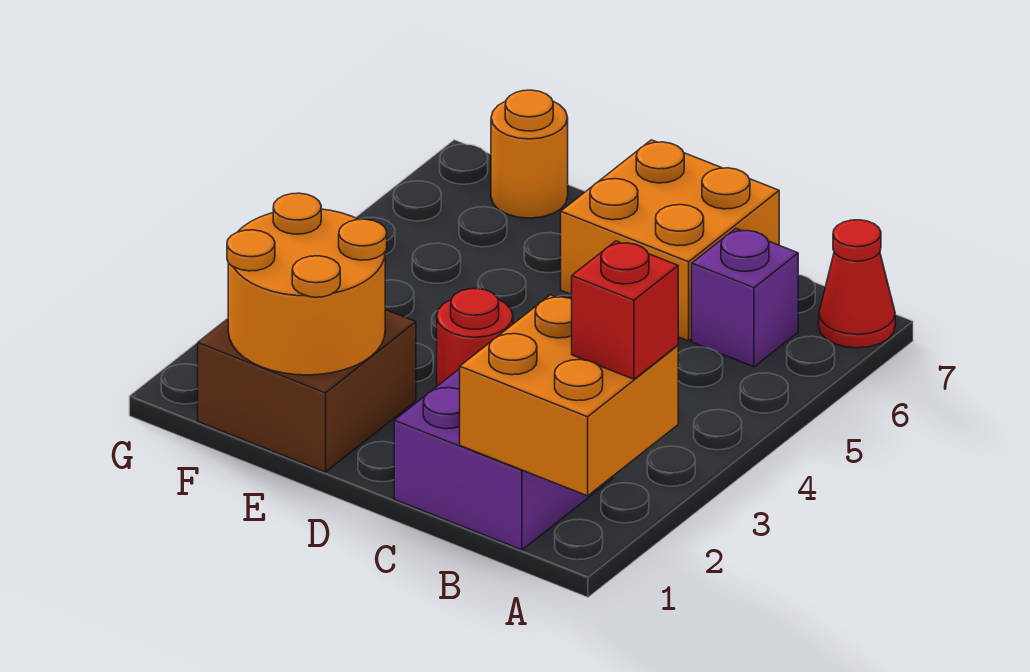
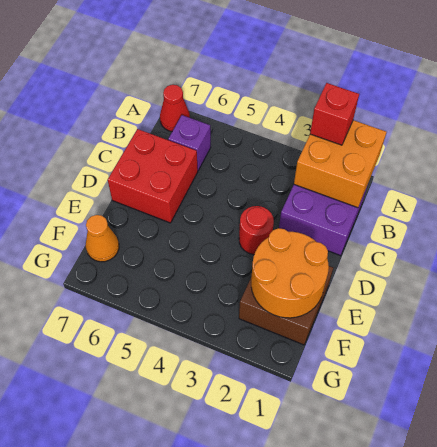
orange 2x2 brick [561,140,779,341] -> red 2x2 brick [108,129,198,223]
orange 1x1 round brick [491,90,568,218] -> orange 1x1 cone [86,215,119,262]

